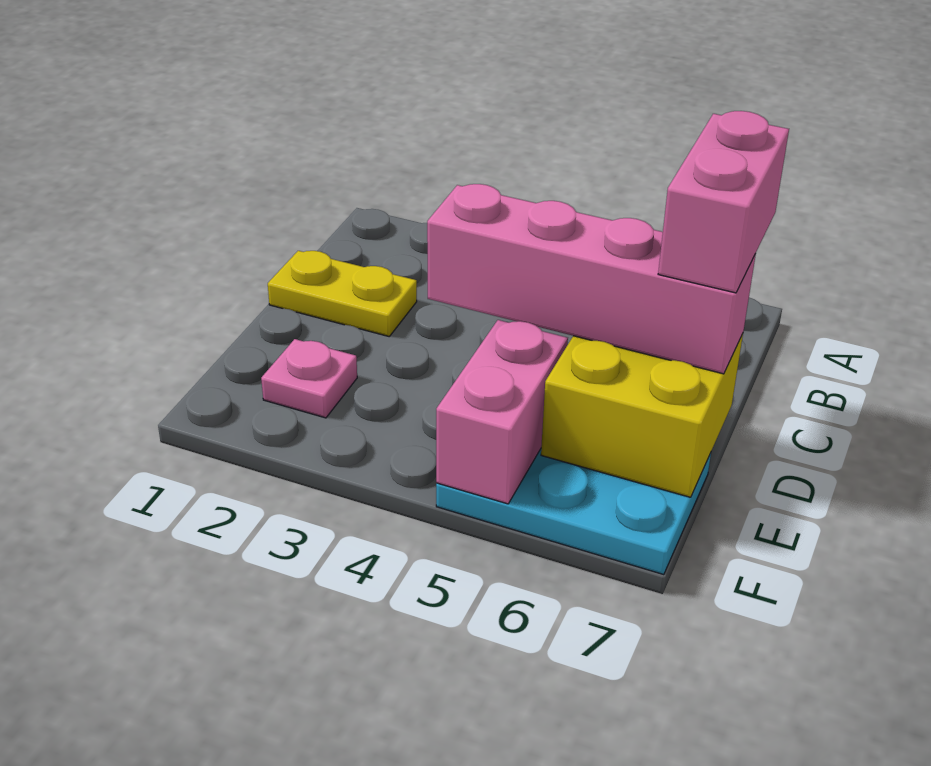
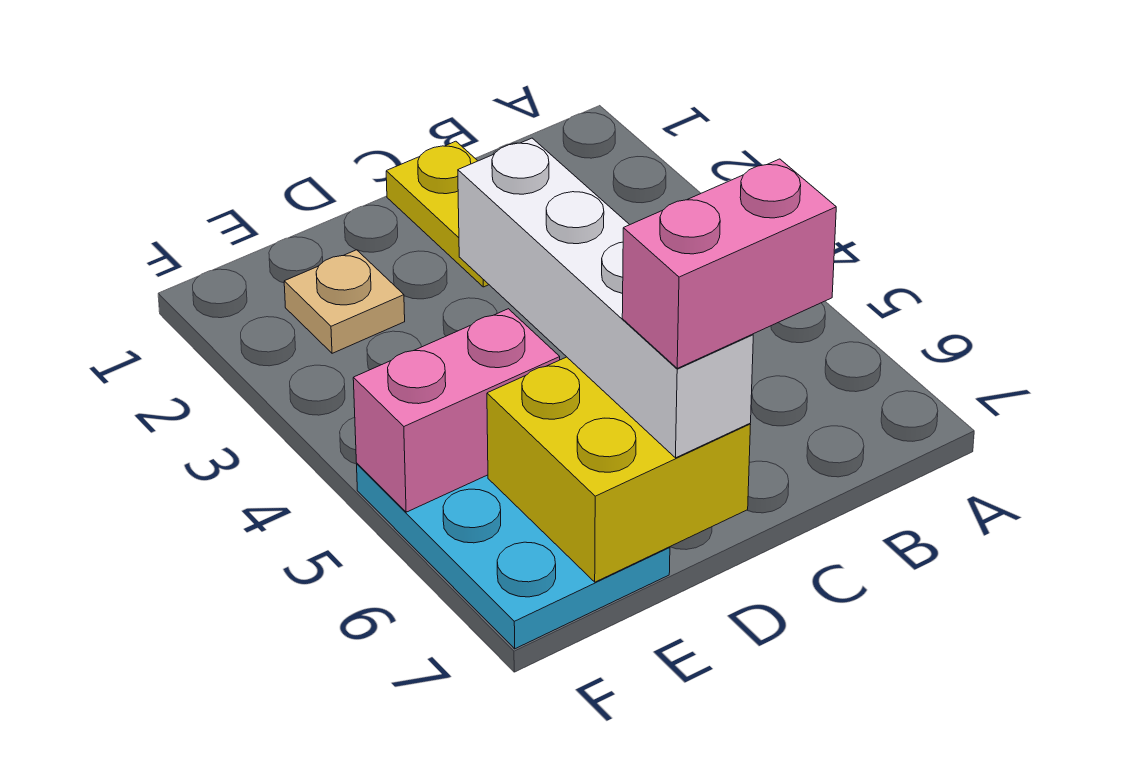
pink 1x4 brick [427,184,756,374] -> white 1x4 brick [458,138,753,458]
pink 1x1 plate [261,339,357,418] -> tan 1x1 plate [284,250,405,353]

